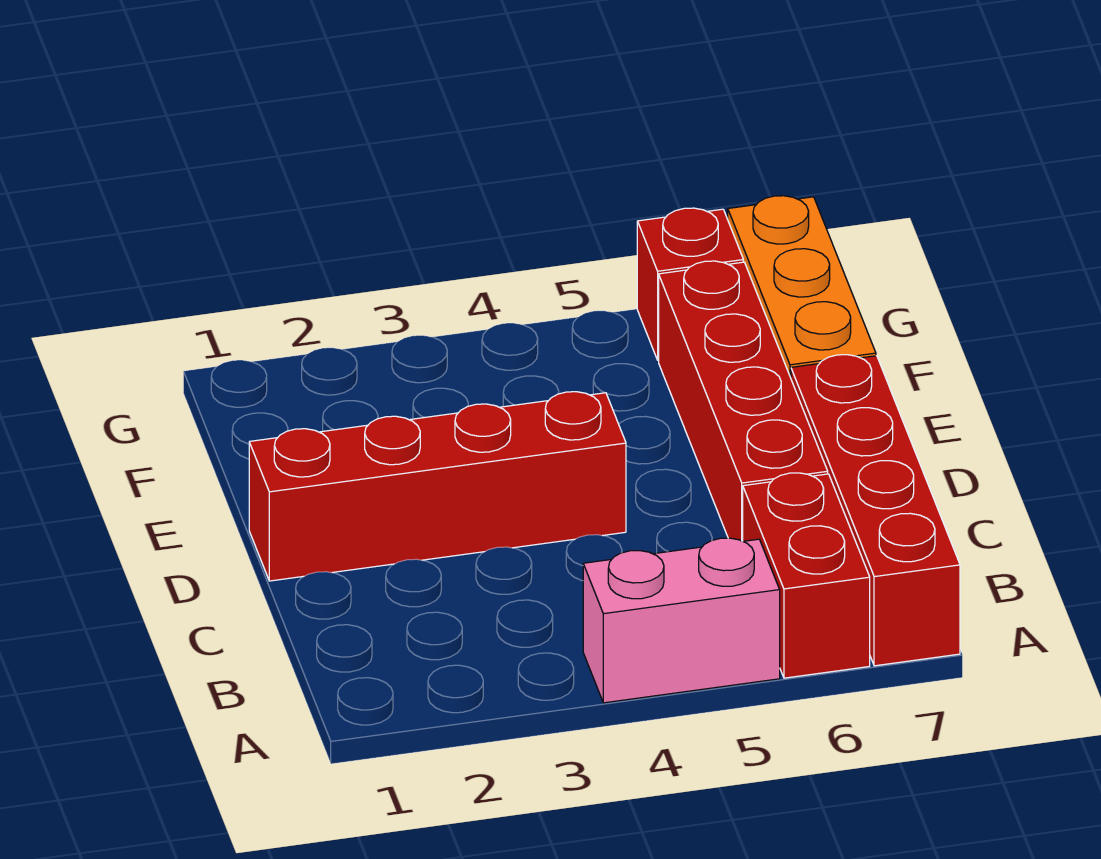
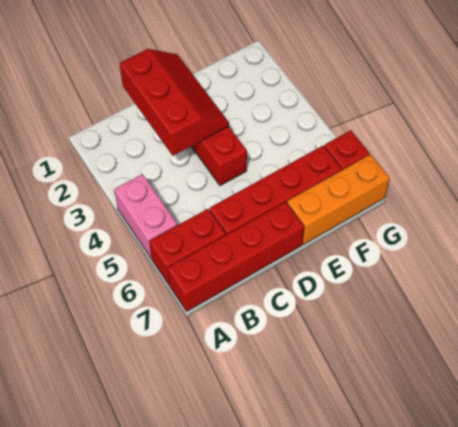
none -> red 2x3 slope [120,49,229,156]

